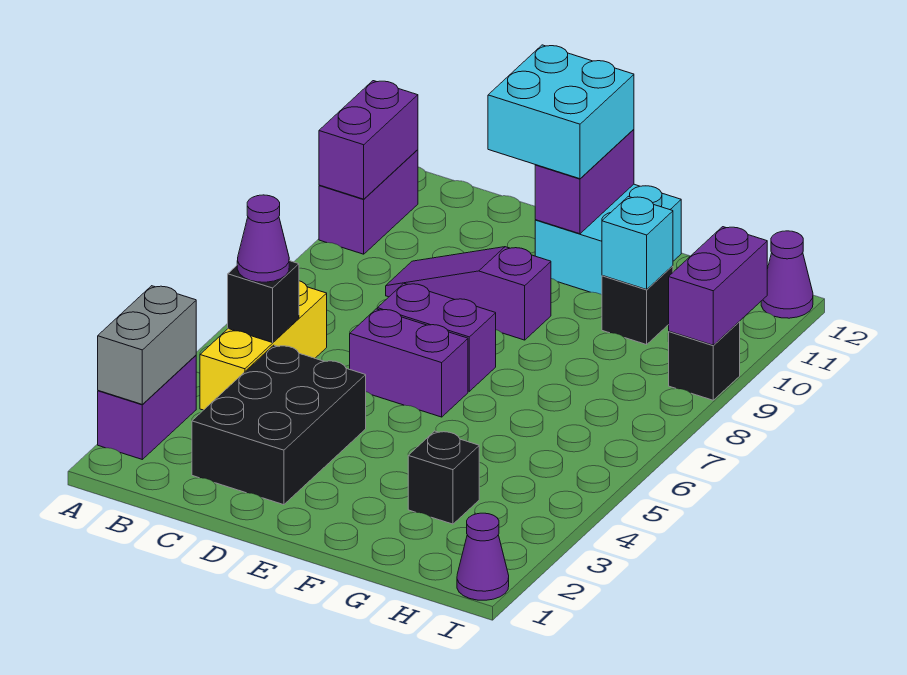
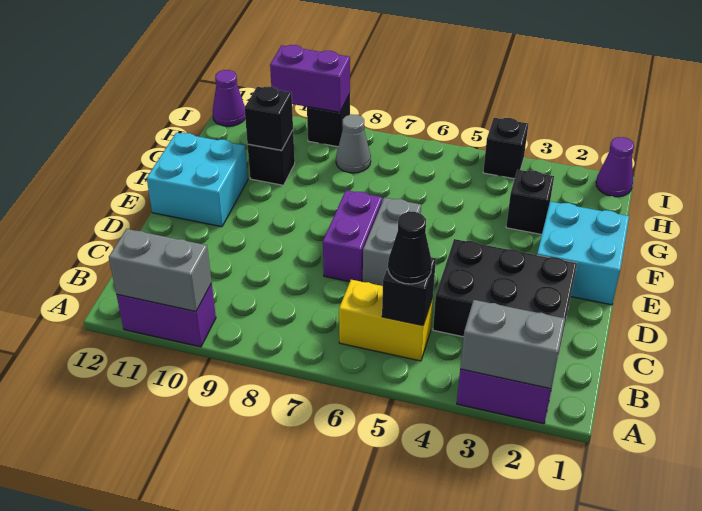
purple 1x2 brick [319,81,418,199] -> grey 1x2 brick [109,229,212,312]
yellow 1x3 brick [200,281,327,410] -> yellow 1x2 brick [339,280,433,361]
purple 1x1 cone [237,195,289,282] -> black 1x1 cone [388,212,432,284]
purple 1x3 slope [386,247,551,340] -> none
purple 1x2 brick [350,309,468,417] -> grey 1x2 brick [363,197,421,286]
cyan 2x2 brick [488,45,634,179] -> cyan 2x2 brick moved to [537,201,629,305]
purple 1x2 brick [535,129,634,234] -> none
cyan 1x1 brick [602,196,673,289] -> black 1x1 brick [245,87,293,150]
none -> grey 1x1 cone [336,114,371,173]
none -> black 1x1 brick [483,118,528,179]

